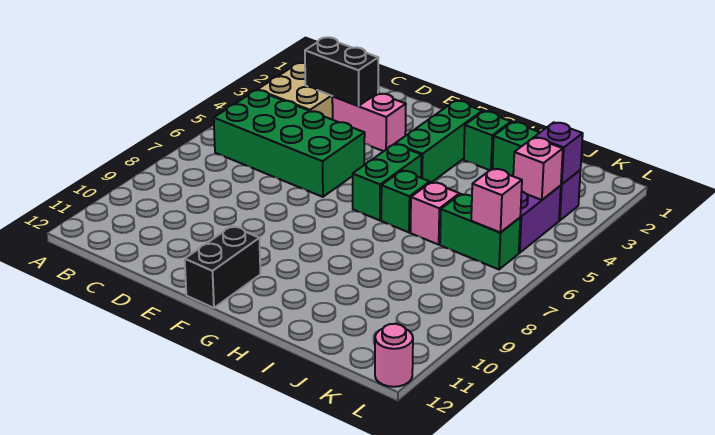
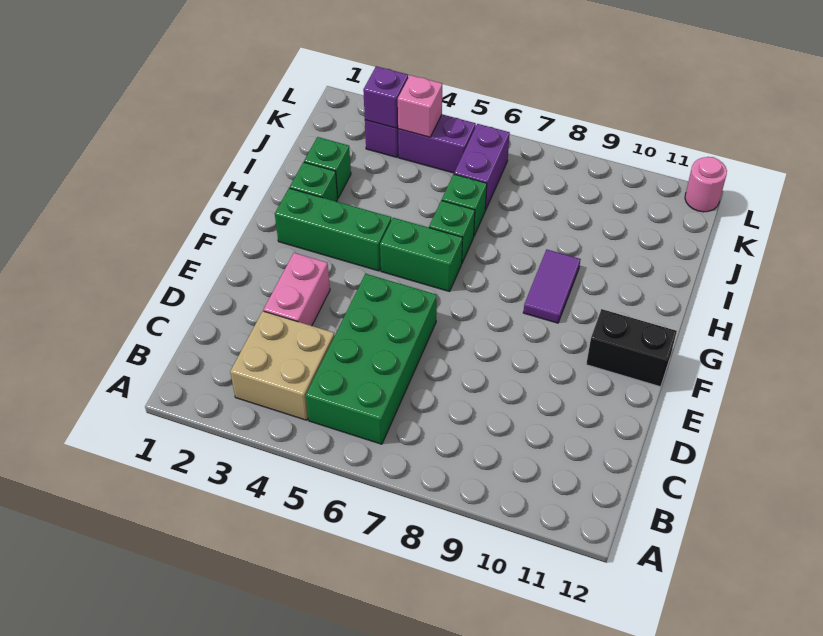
black 1x2 brick [305,37,378,106] -> none
none -> purple 1x2 tile [523,250,581,323]
pink 1x1 brick [410,182,460,245] -> green 1x1 brick [442,174,487,236]
green 1x2 brick [440,194,520,269] -> purple 1x2 brick [454,124,510,210]
pink 1x1 brick [471,168,522,233] -> none

